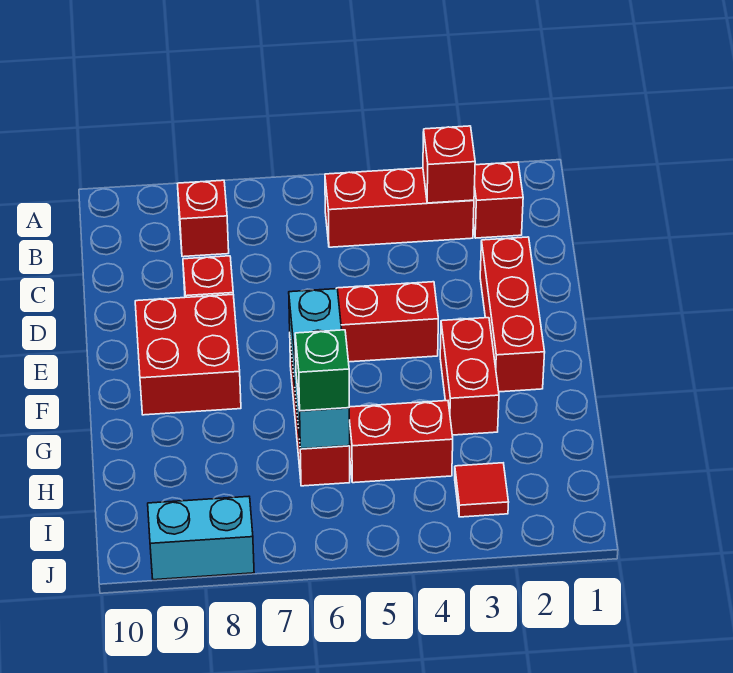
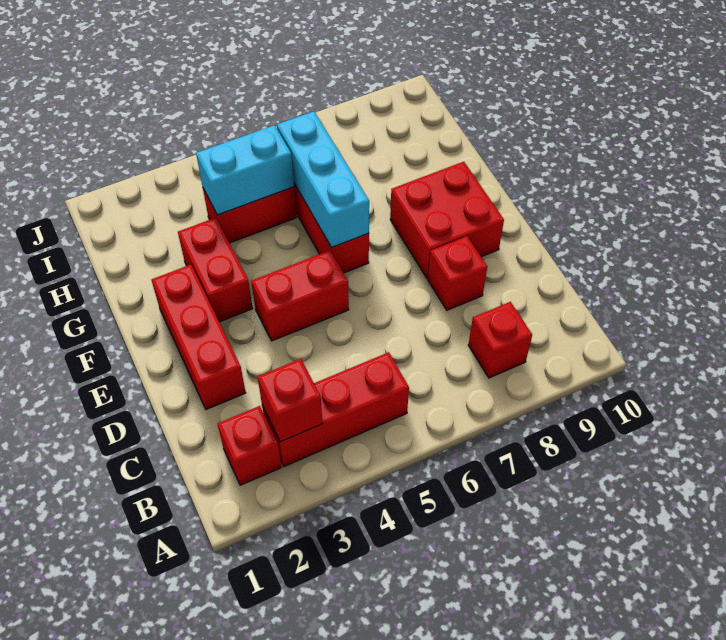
green 1x1 brick [295,330,349,411] -> none
red 1x1 tile [455,463,509,517] -> none
cyan 1x2 brick [148,496,254,580] -> cyan 1x2 brick moved to [196,125,294,215]

